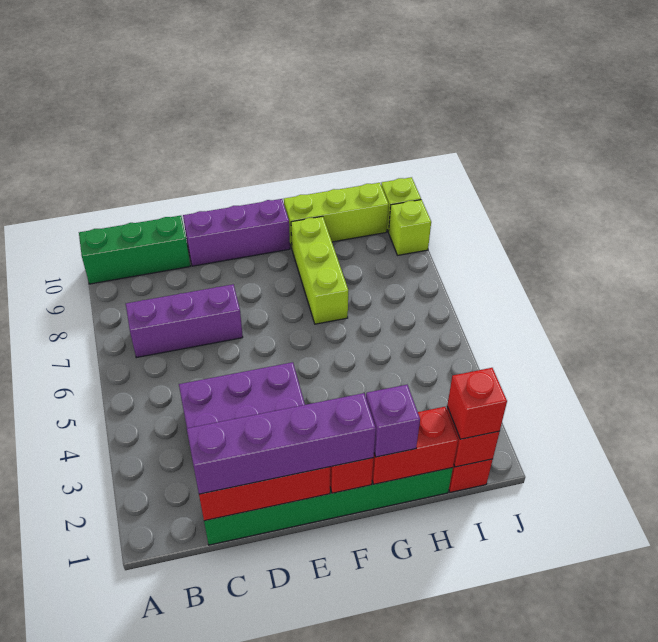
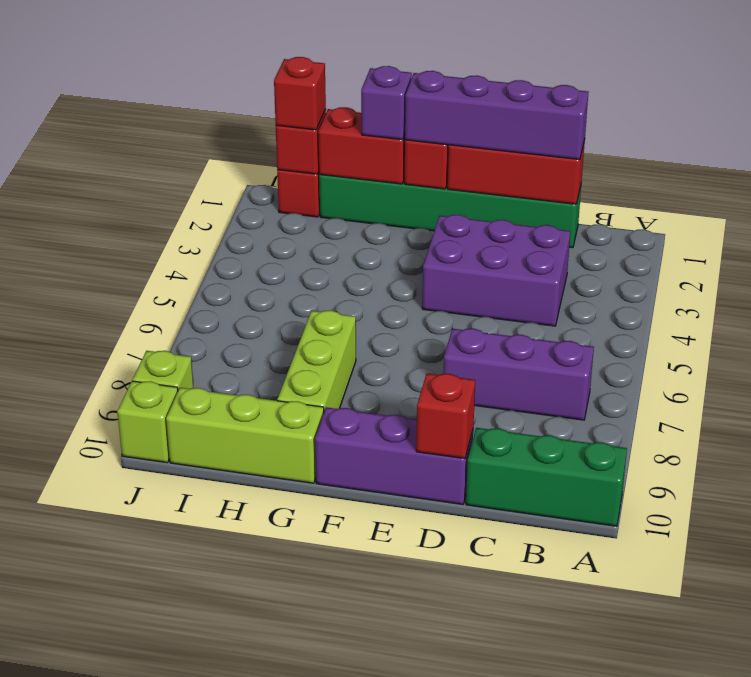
none -> red 1x1 brick [416,373,475,459]

